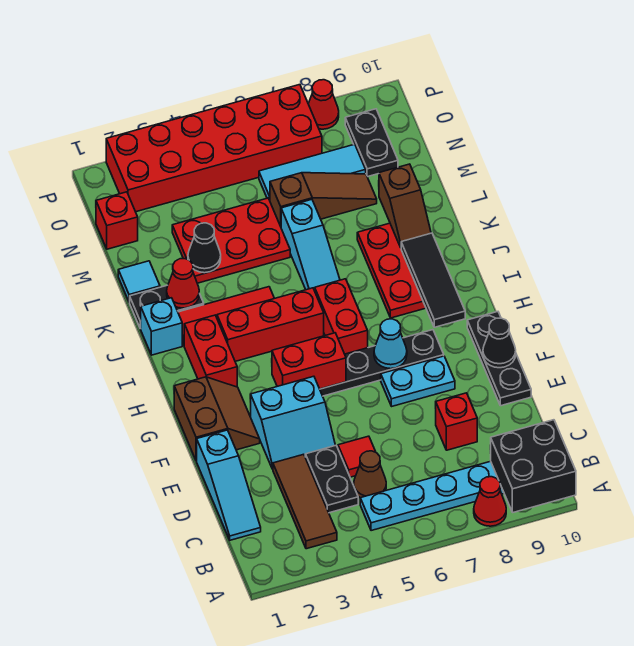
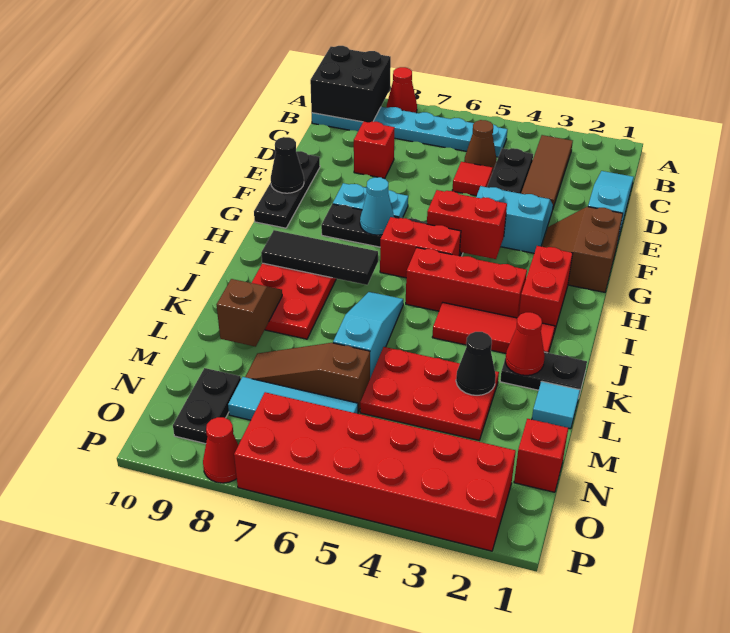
red 1x2 brick [315,279,368,354] -> red 1x2 brick turned to [380,217,461,278]
black 1x3 tile [401,233,465,327] -> black 1x3 tile turned to [261,230,378,285]
cyan 1x1 brick [140,298,182,355] -> none

